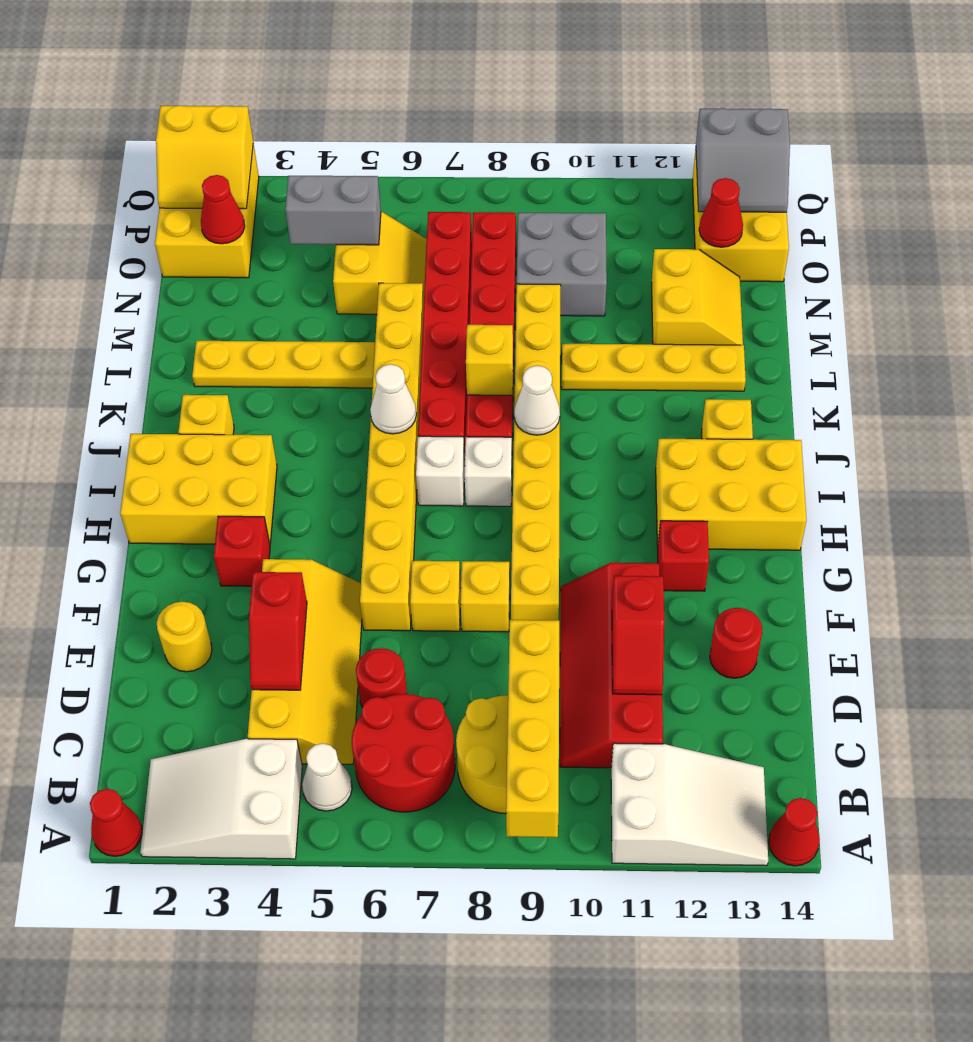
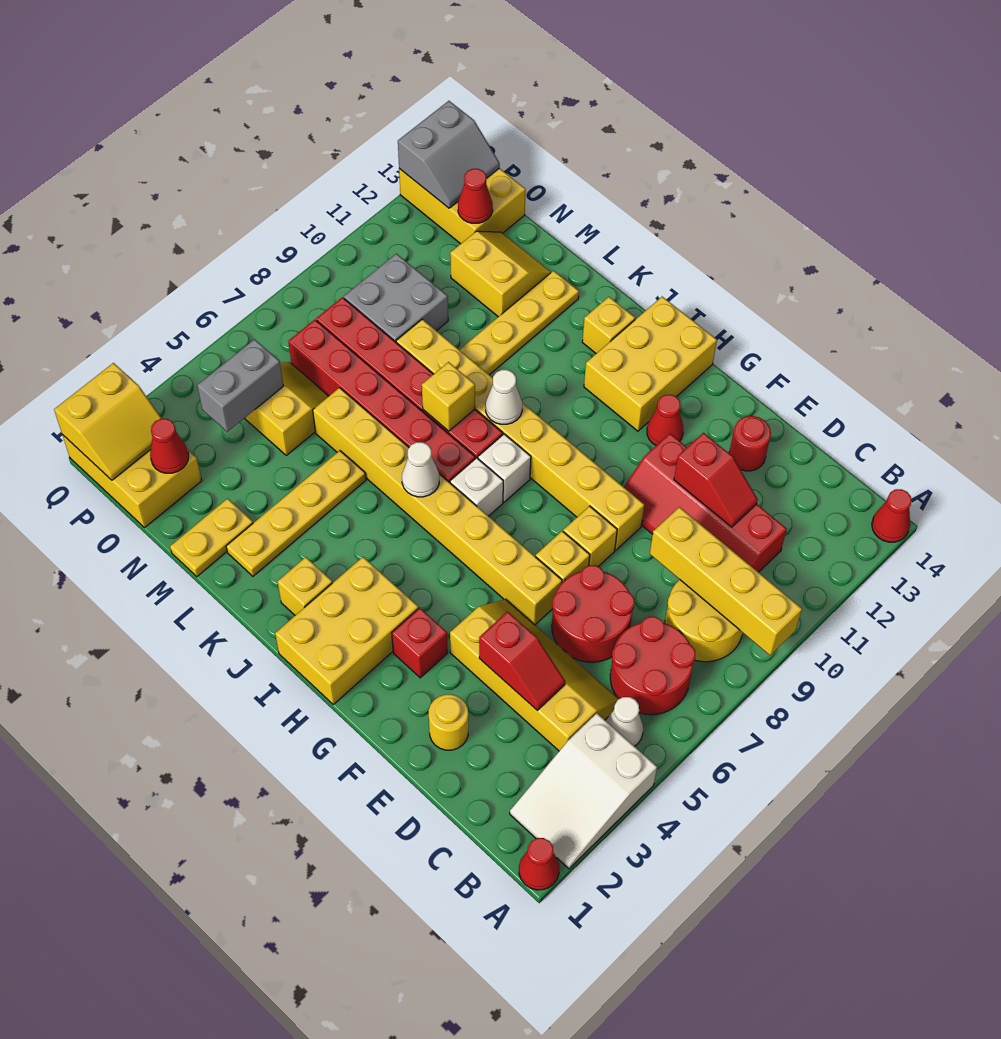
white 2x3 slope [611,743,768,866] -> none
red 1x1 round brick [356,648,407,707] -> red 2x2 round brick [552,565,634,662]
red 1x1 brick [658,521,709,591] -> red 1x1 cone [647,395,684,445]
none -> yellow 1x2 plate [170,499,253,577]

